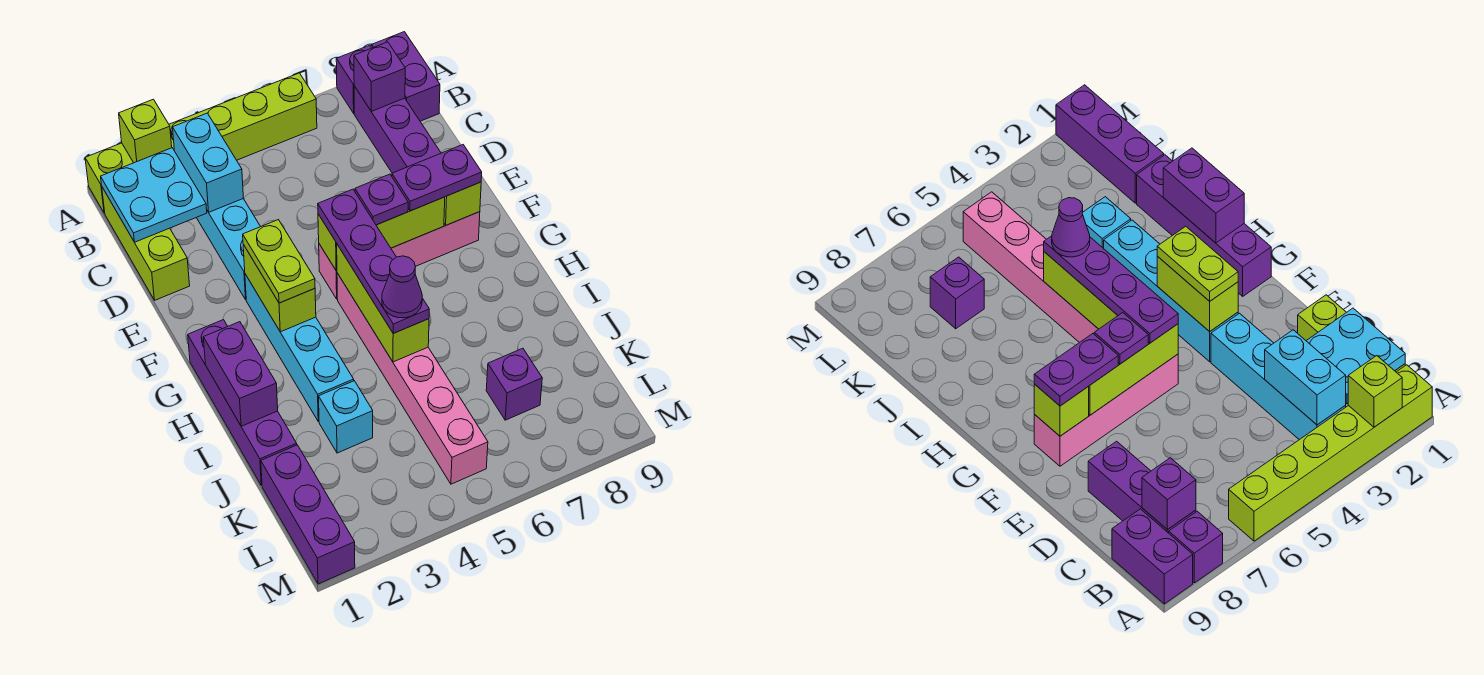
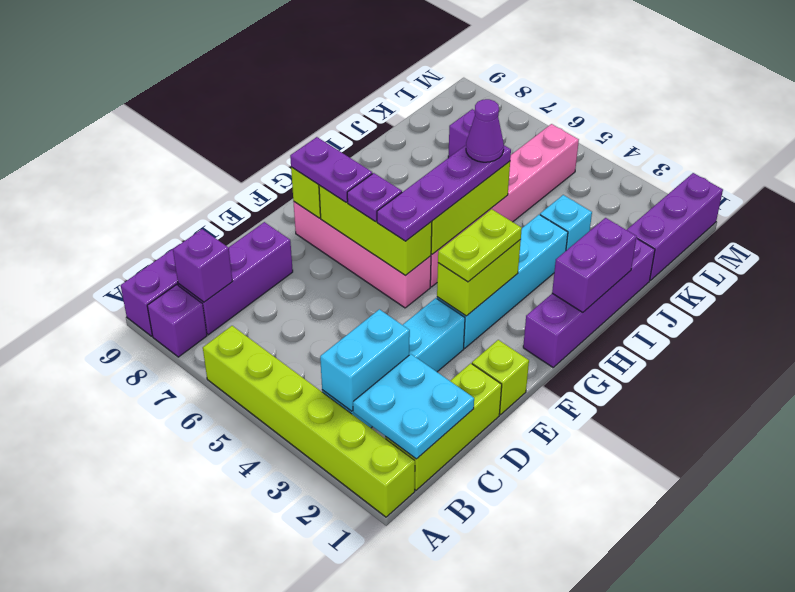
lime 1x1 brick [119,99,172,163] -> lime 1x1 brick moved to [472,340,529,415]

